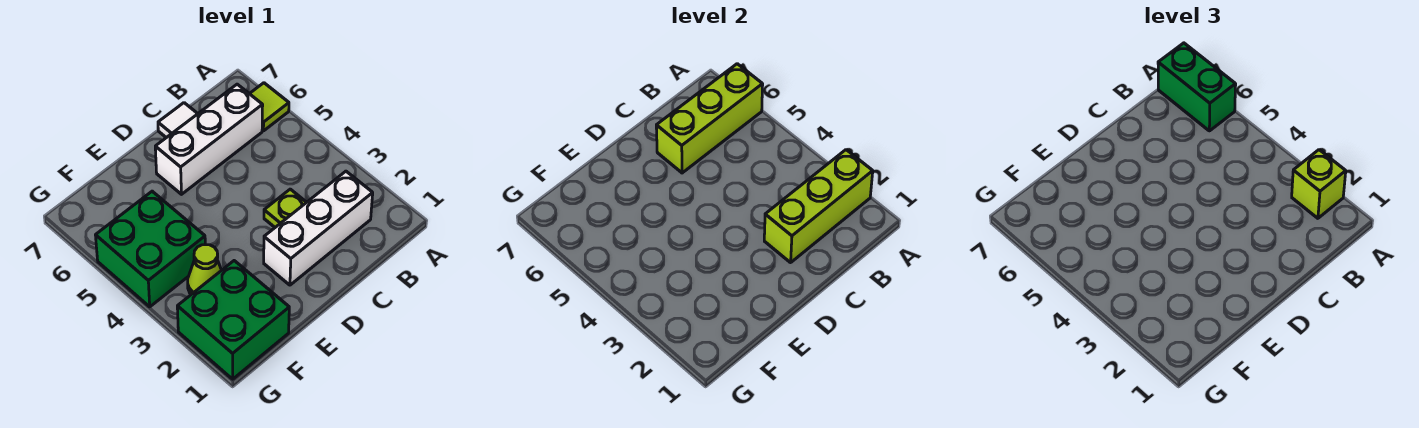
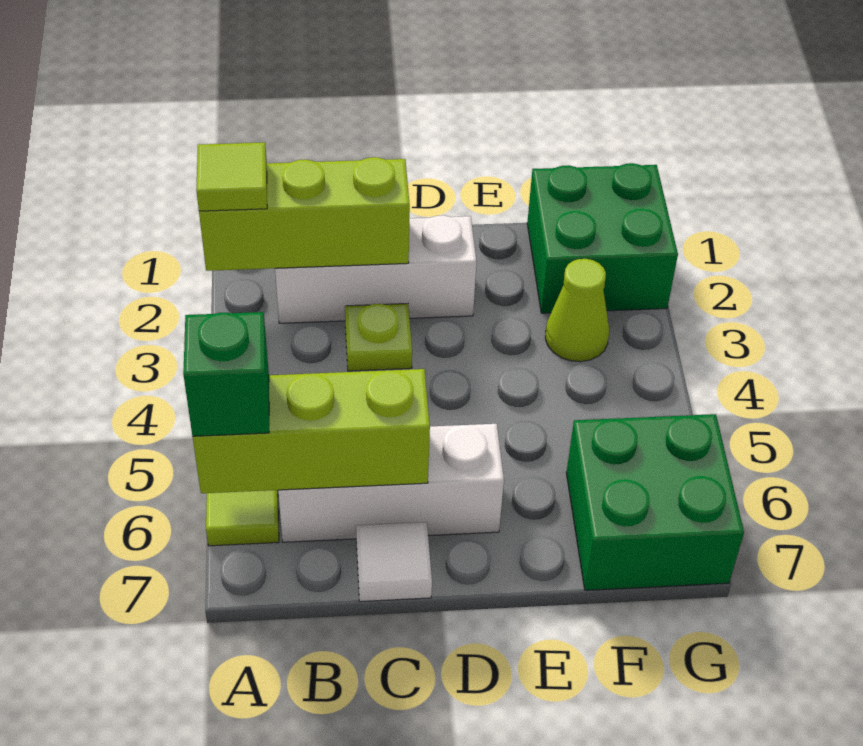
lime 1x1 brick [1292,150,1346,218] -> lime 1x1 tile [196,142,267,211]
green 1x2 brick [1158,43,1236,131] -> green 1x1 brick [183,312,269,436]
green 2x2 brick [96,191,205,307] -> green 2x2 brick moved to [566,414,744,590]

